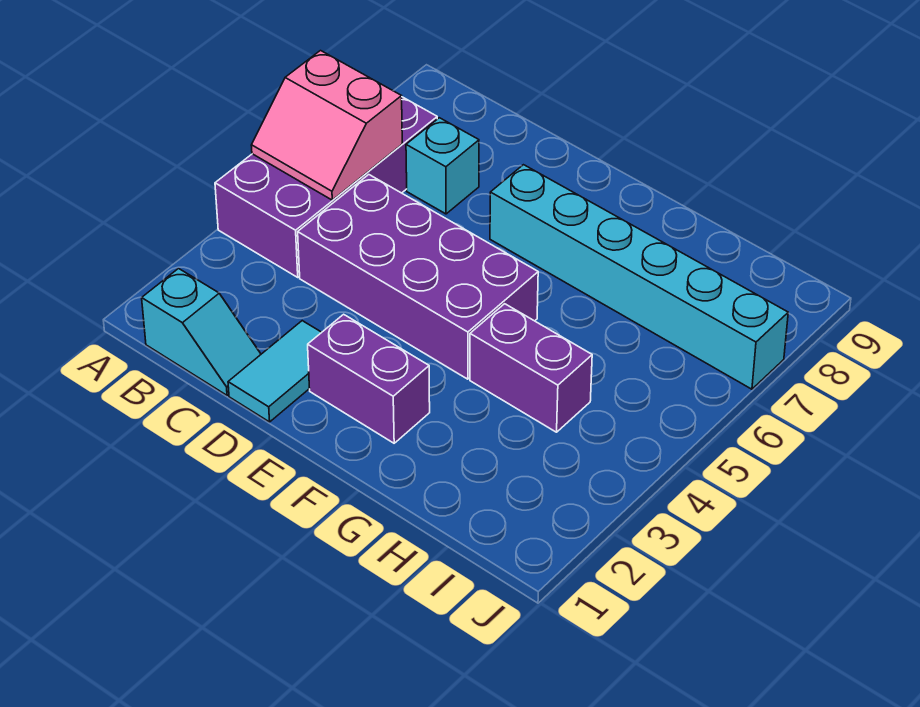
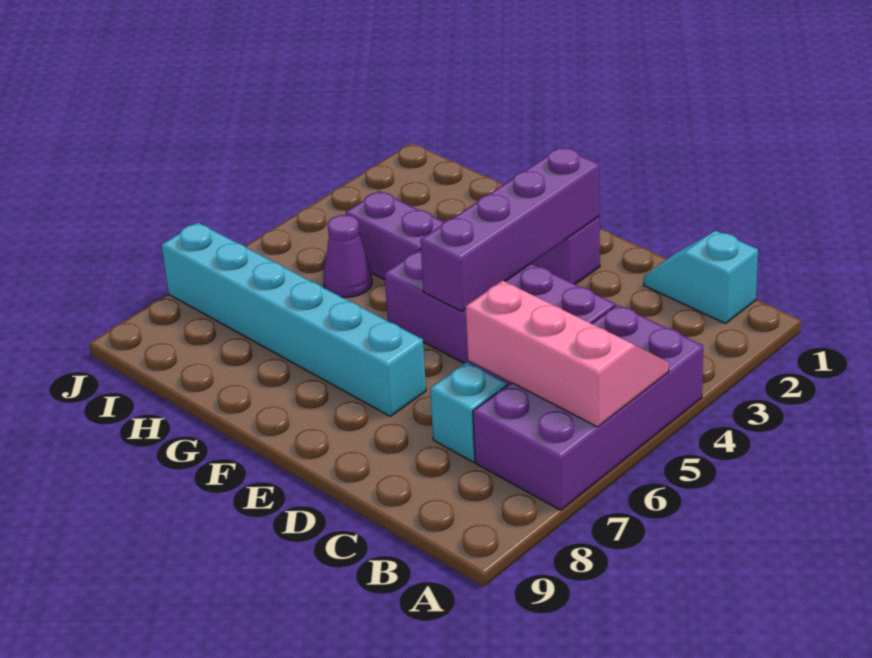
pink 2x2 slope [251,51,402,200] -> pink 2x3 slope [466,281,669,427]
cyan 1x2 tile [228,321,322,422] -> none
none -> purple 1x4 brick [420,147,600,311]
none -> purple 1x1 cone [323,215,372,297]

